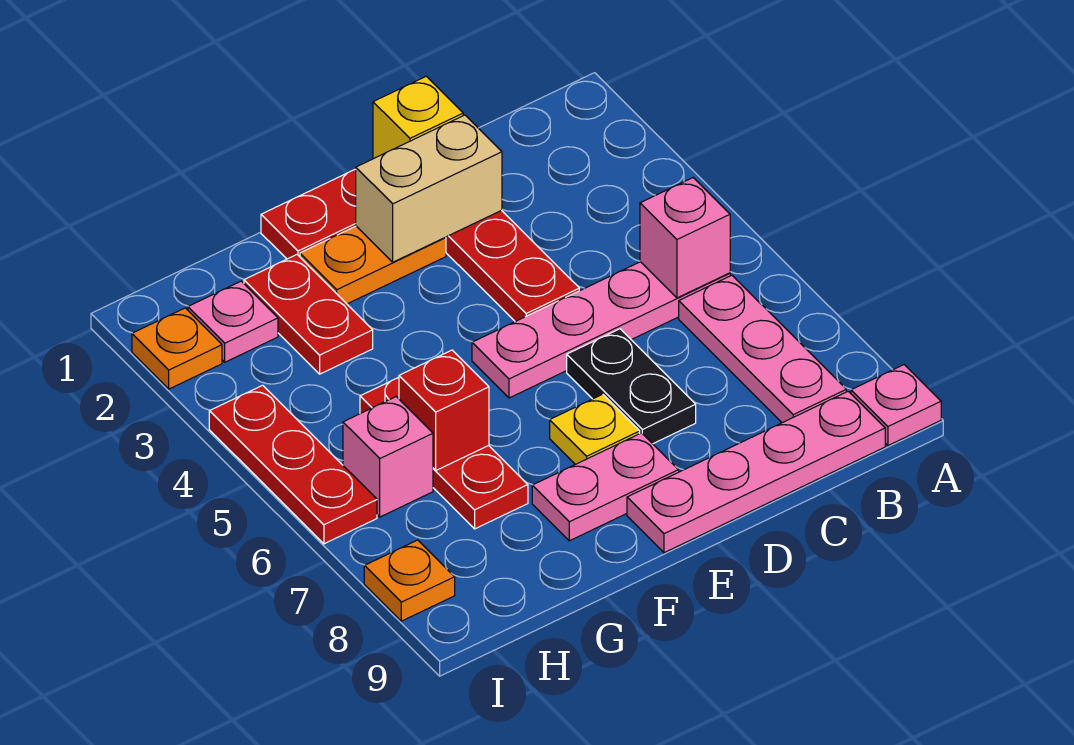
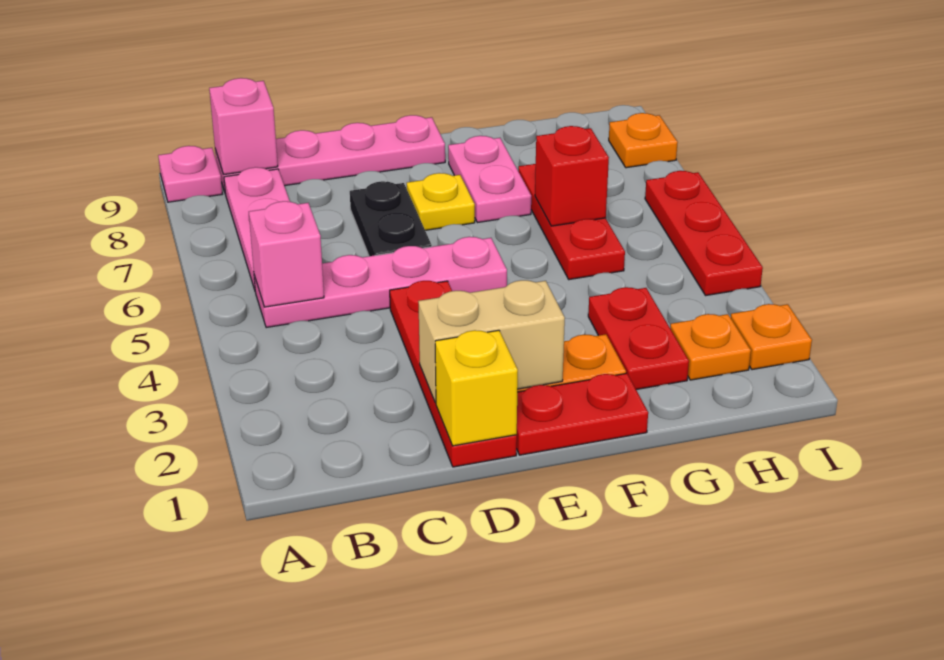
pink 1x2 plate [532,433,679,541] -> pink 1x2 plate turned to [448,136,531,223]
pink 1x1 plate [188,281,278,362] -> orange 1x1 plate [670,314,751,380]
pink 1x1 brick [343,397,433,517] -> pink 1x1 brick moved to [209,78,278,175]

